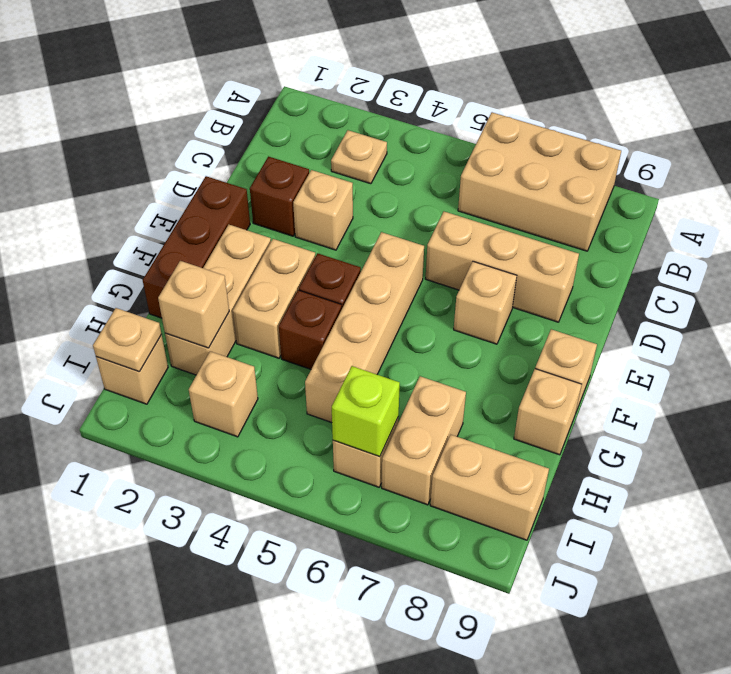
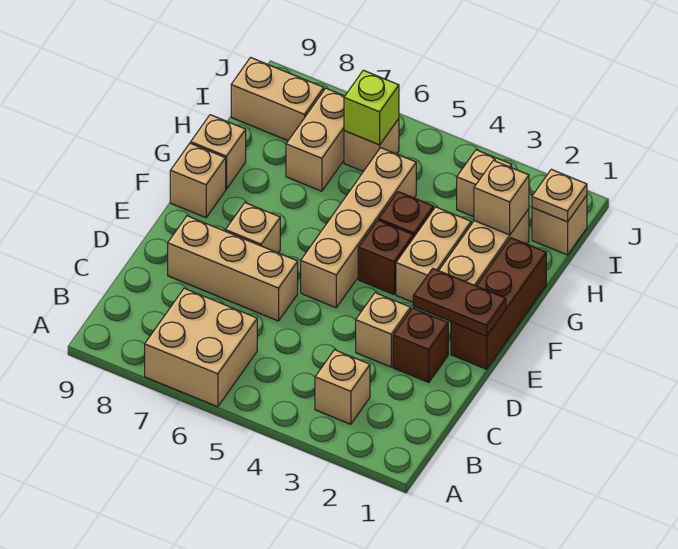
tan 2x3 brick [458,112,621,251] -> tan 2x2 brick [145,288,257,407]
tan 1x1 plate [331,130,387,184] -> tan 1x1 brick [315,350,370,424]
none -> brown 1x2 plate [413,269,506,336]

